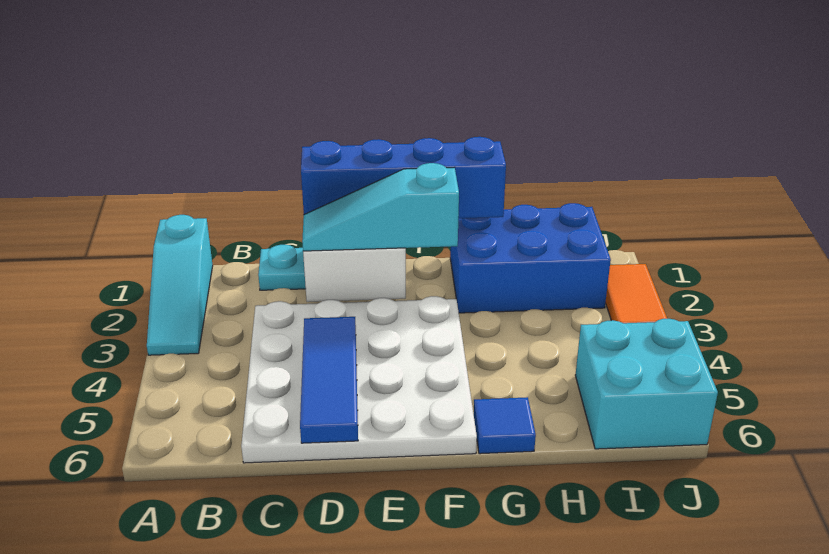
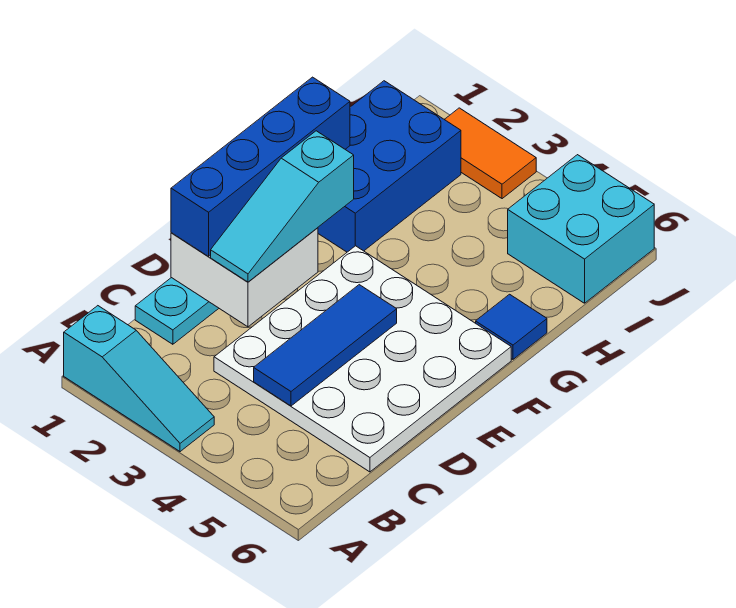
blue 1x3 tile [300,317,358,443] -> blue 1x3 tile turned to [254,285,397,406]

